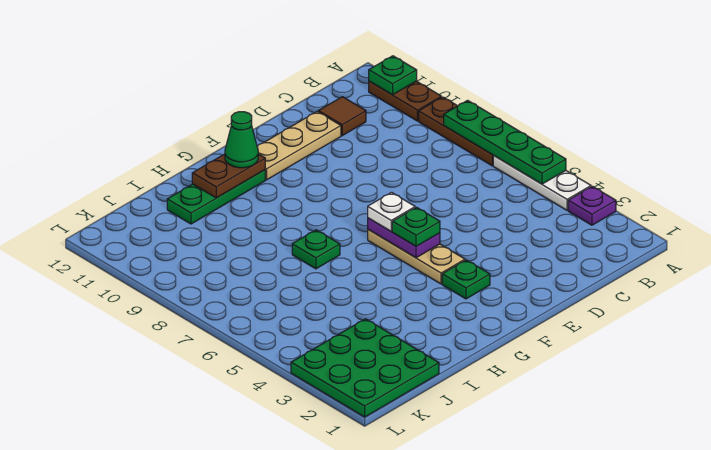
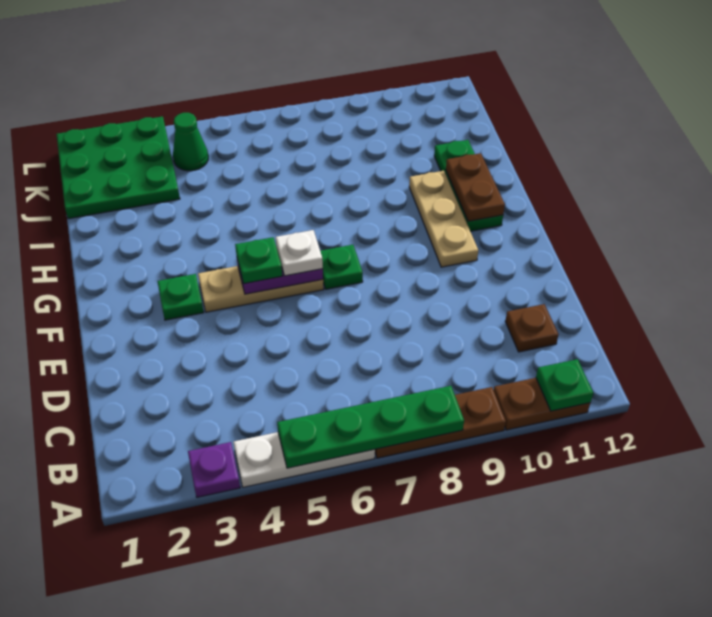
brown 1x1 tile [318,97,366,136] -> brown 1x1 plate [505,304,559,352]
tan 1x3 plate [257,111,341,180] -> tan 1x3 plate moved to [409,171,478,267]
green 1x1 cone [225,112,258,168] -> green 1x1 cone moved to [173,113,208,171]
green 1x1 plate [292,230,340,269] -> green 1x1 plate moved to [320,245,363,289]

